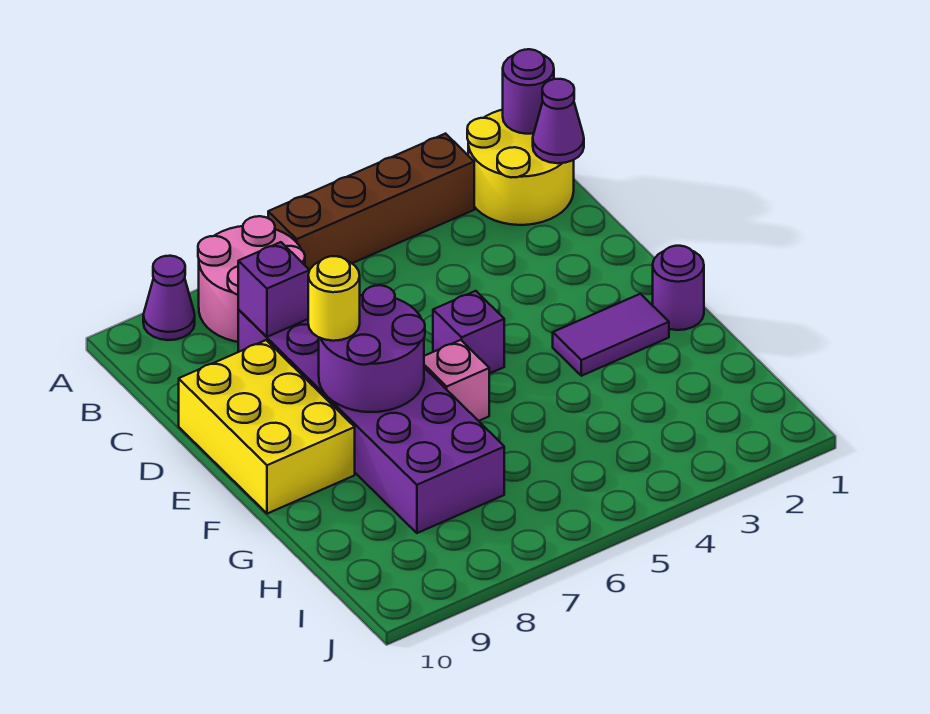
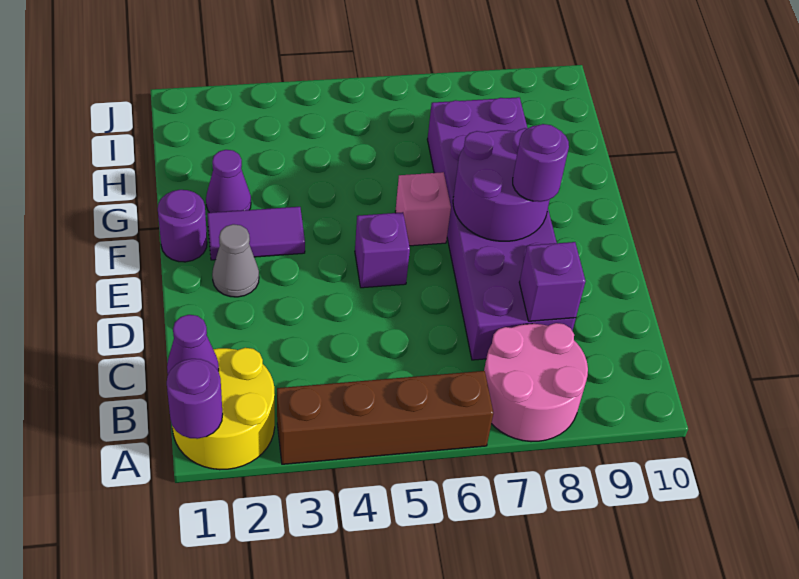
purple 1x1 cone [143,256,195,340] -> purple 1x1 cone moved to [206,150,251,213]
yellow 2x3 brick [179,340,355,514] -> none
none -> grey 1x1 cone [212,224,259,297]
yellow 1x1 round brick [308,256,360,341] -> purple 1x1 round brick [513,124,569,202]

